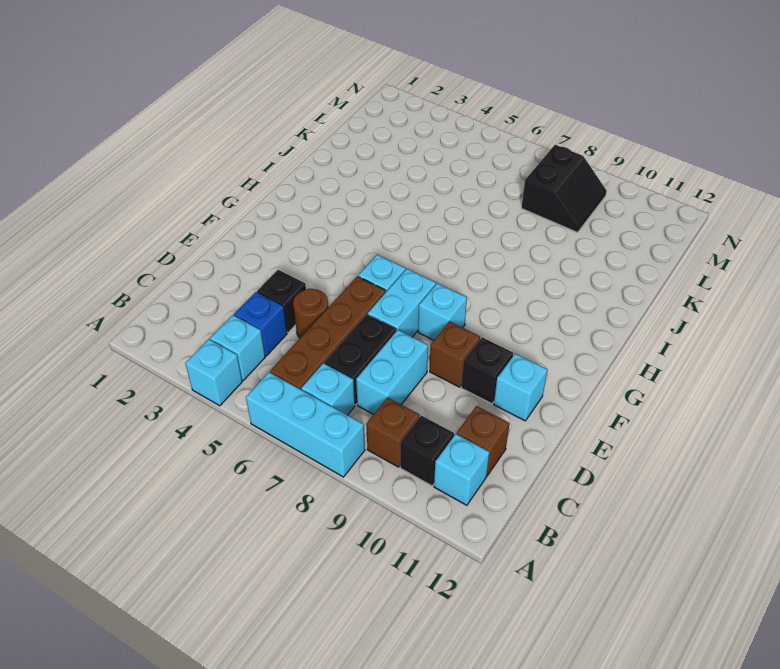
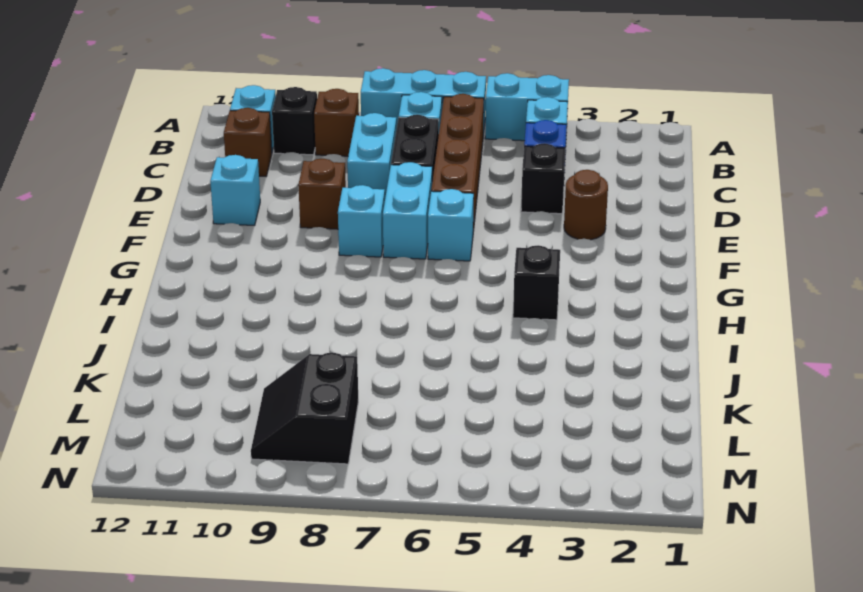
cyan 1x1 brick [185,339,242,406] -> cyan 1x2 brick [485,73,569,141]
brown 1x1 round brick [293,289,328,338] -> brown 1x1 round brick moved to [564,170,608,240]
black 1x1 brick [461,337,513,404] -> black 1x1 brick moved to [513,245,560,320]

